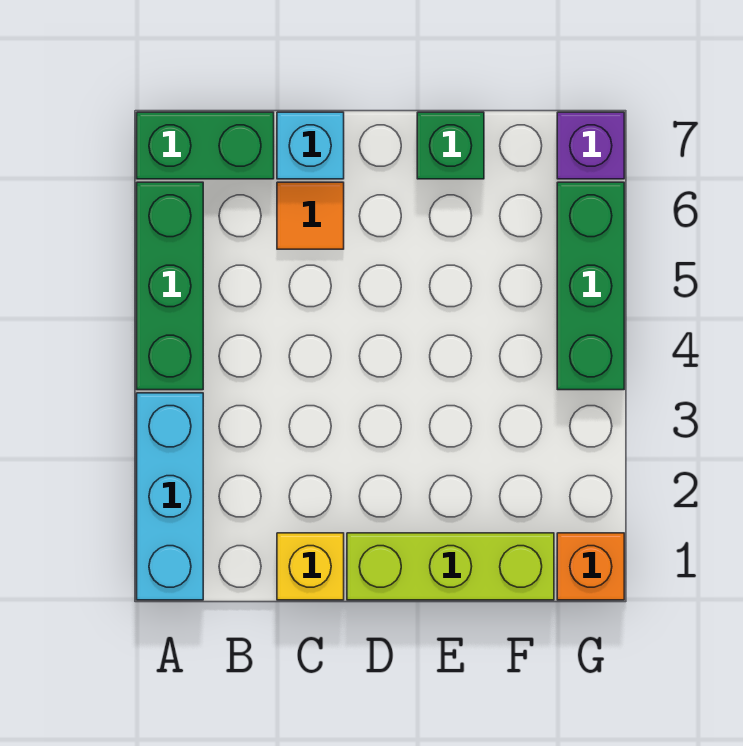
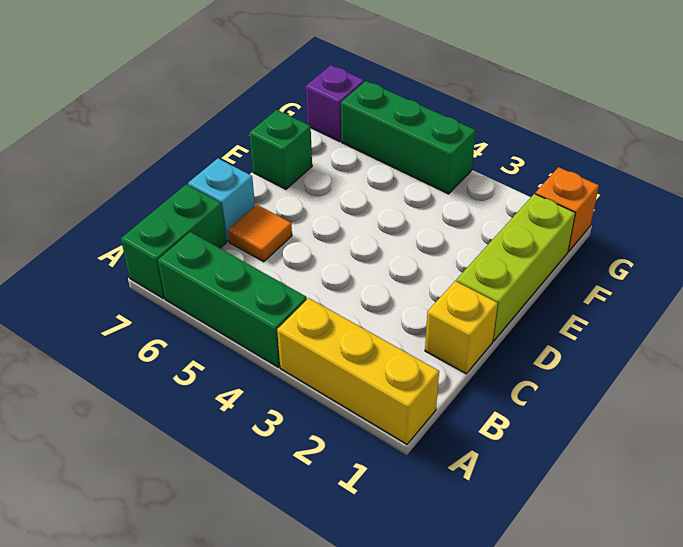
cyan 1x3 brick [137,393,203,600] -> yellow 1x3 brick [277,298,439,444]

